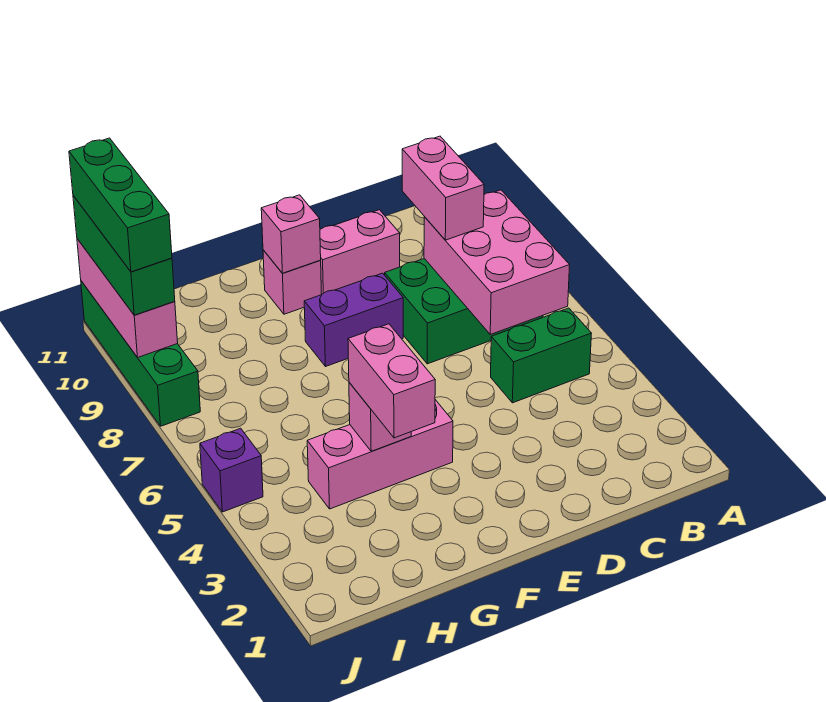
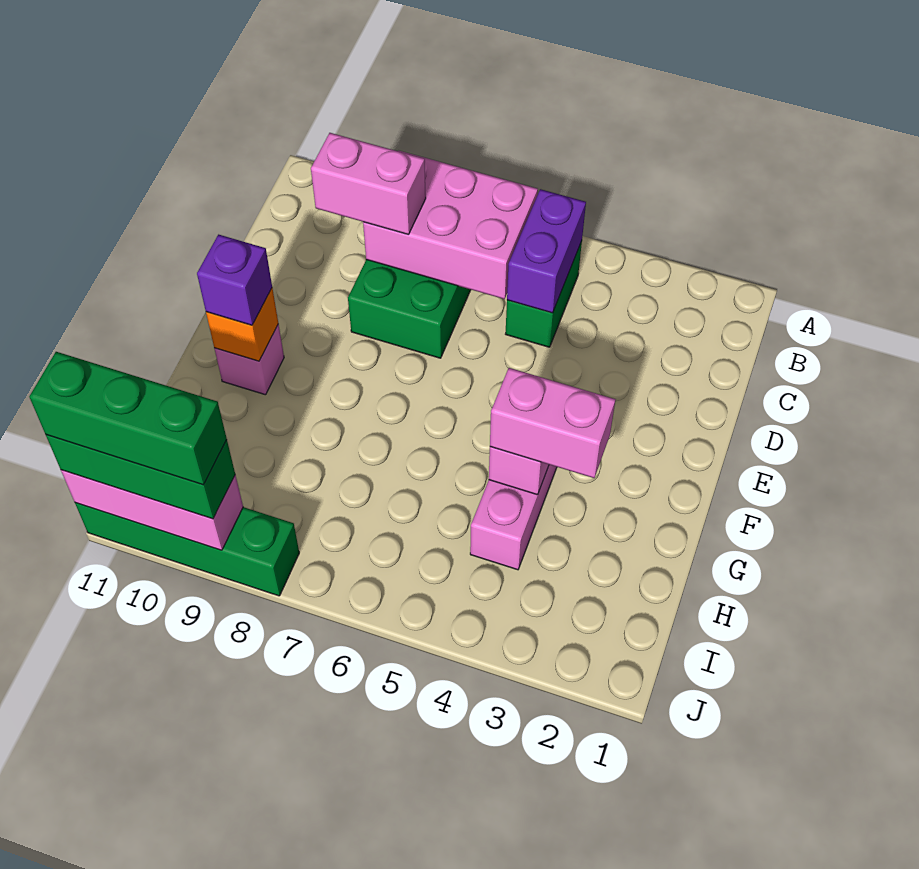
pink 1x2 brick [320,210,400,294] -> none
purple 1x2 brick [304,273,403,367] -> purple 1x2 brick moved to [507,189,586,313]
pink 1x1 brick [261,195,321,273] -> orange 1x1 brick [206,288,278,361]
purple 1x1 brick [200,428,263,512] -> purple 1x1 brick moved to [197,235,272,325]

